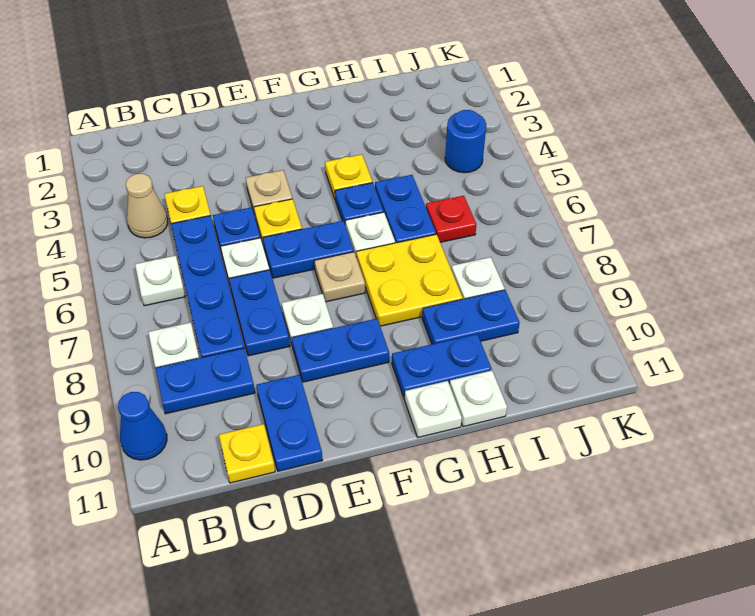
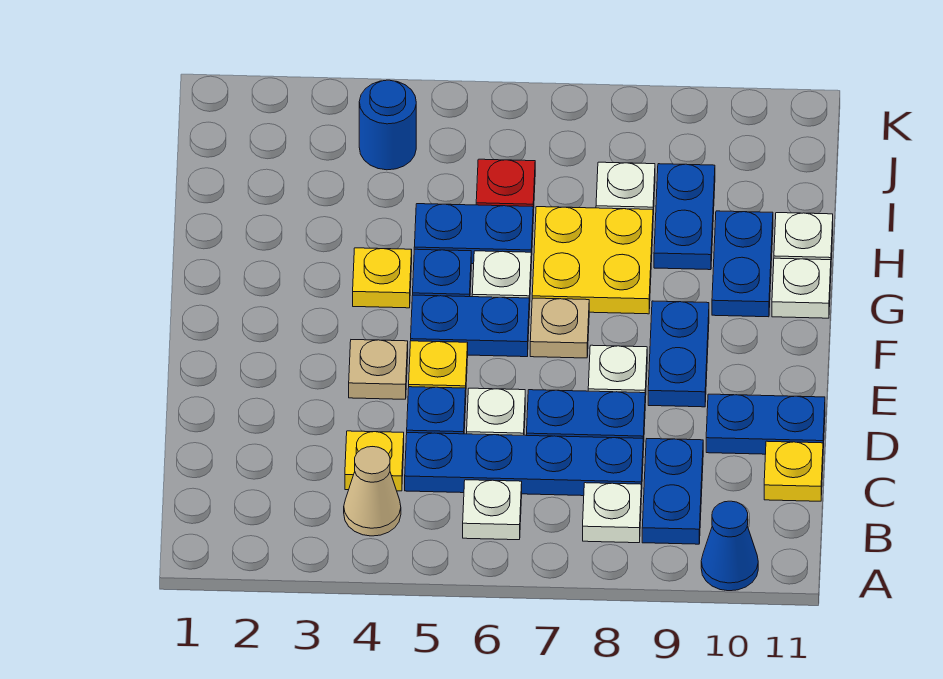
blue 1x2 plate [263,221,354,278] -> blue 1x2 plate turned to [411,295,529,357]

